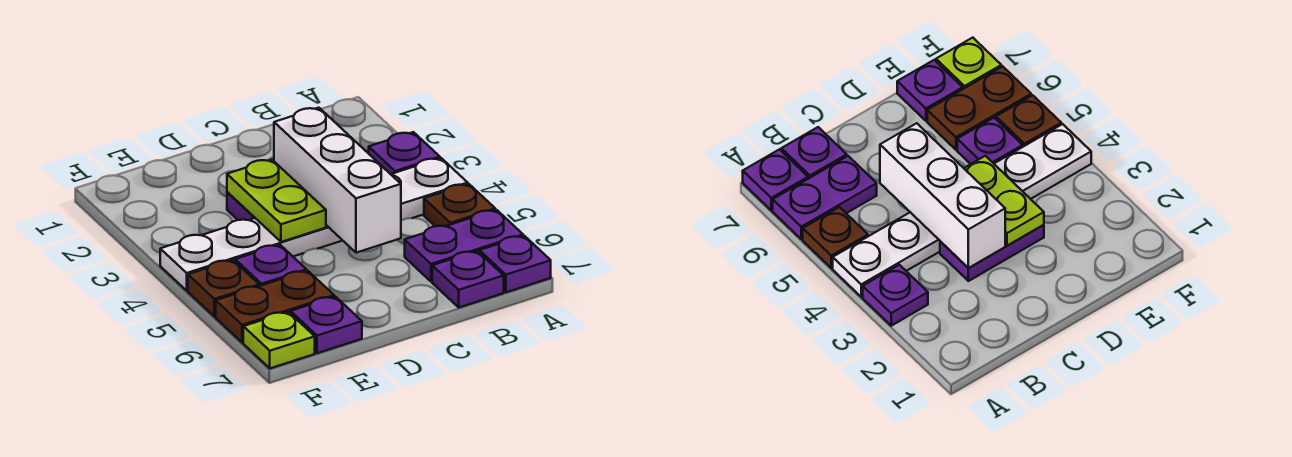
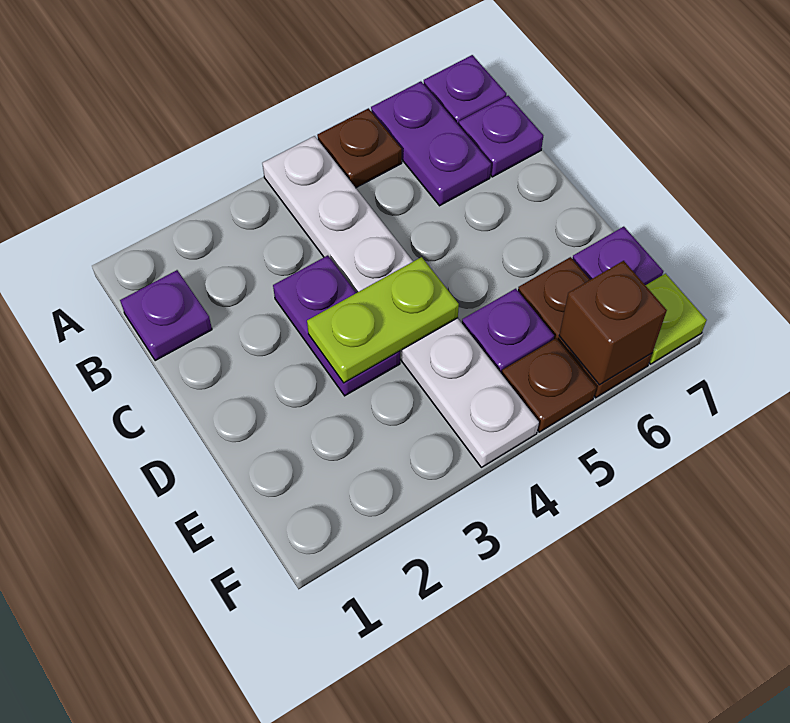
purple 1x1 plate [369,132,440,174] -> purple 1x1 plate moved to [120,270,212,361]
white 1x3 brick [274,108,401,253] -> none
none -> brown 1x1 brick [559,261,667,385]

